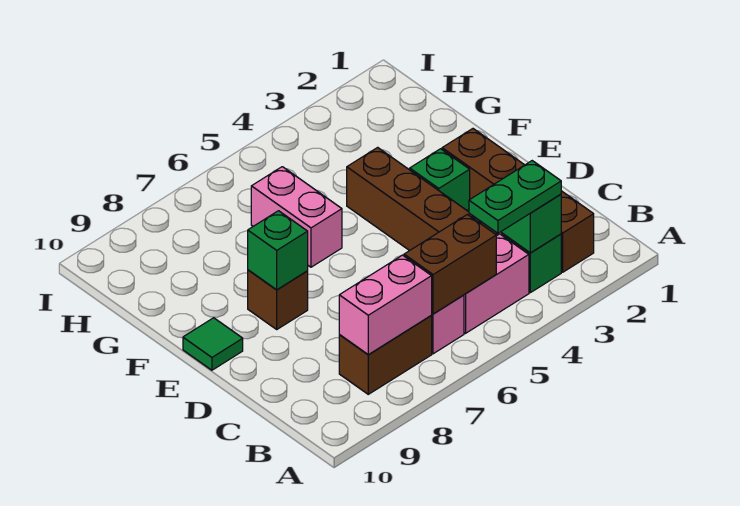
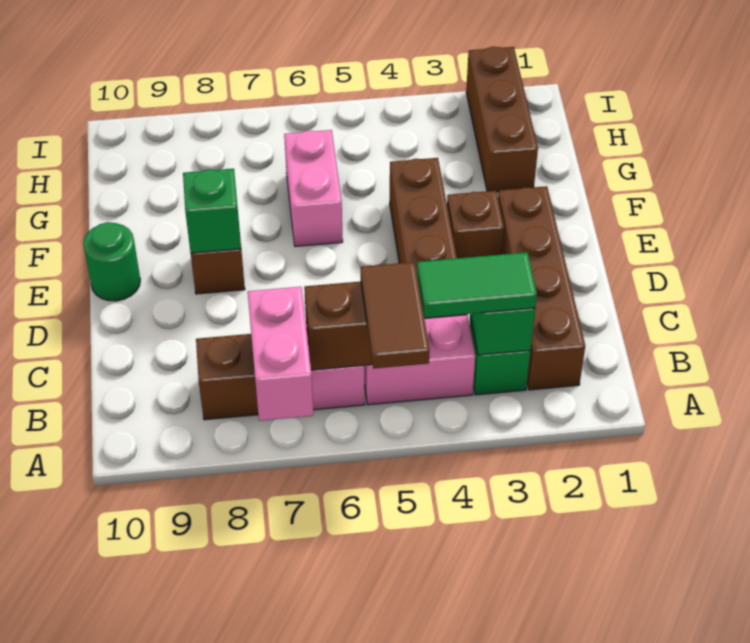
none -> brown 1x2 tile [361,262,429,369]
green 1x2 plate [469,161,561,233] -> green 1x2 tile [417,252,537,318]
pink 1x2 brick [339,255,432,355] -> pink 1x2 brick turned to [248,287,313,421]
green 1x1 brick [410,149,470,210] -> brown 1x1 brick [447,191,504,258]
green 1x1 tile [183,318,243,370] -> green 1x1 round brick [83,222,140,301]
none -> brown 1x3 brick [466,47,538,192]

